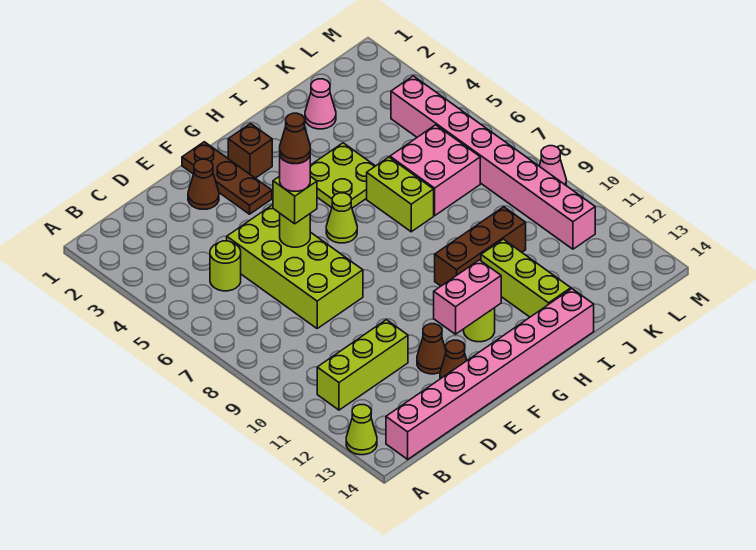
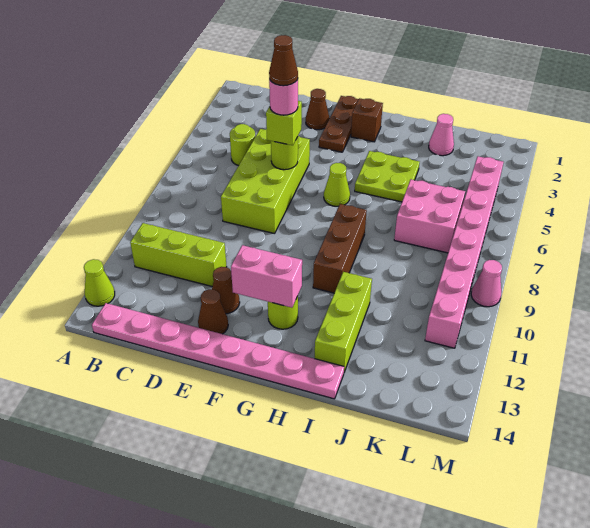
pink 1x8 brick [386,289,594,459] -> pink 1x8 plate [92,303,344,399]
brown 1x3 brick [435,207,526,286] -> brown 1x3 brick turned to [313,204,367,293]
lime 1x2 brick [367,157,434,232] -> none

